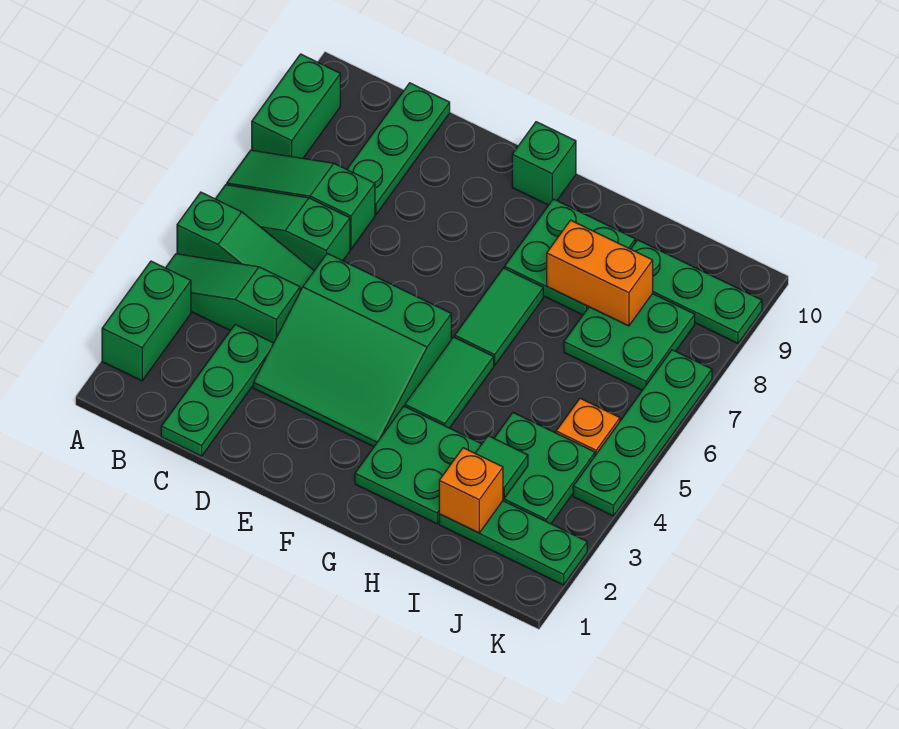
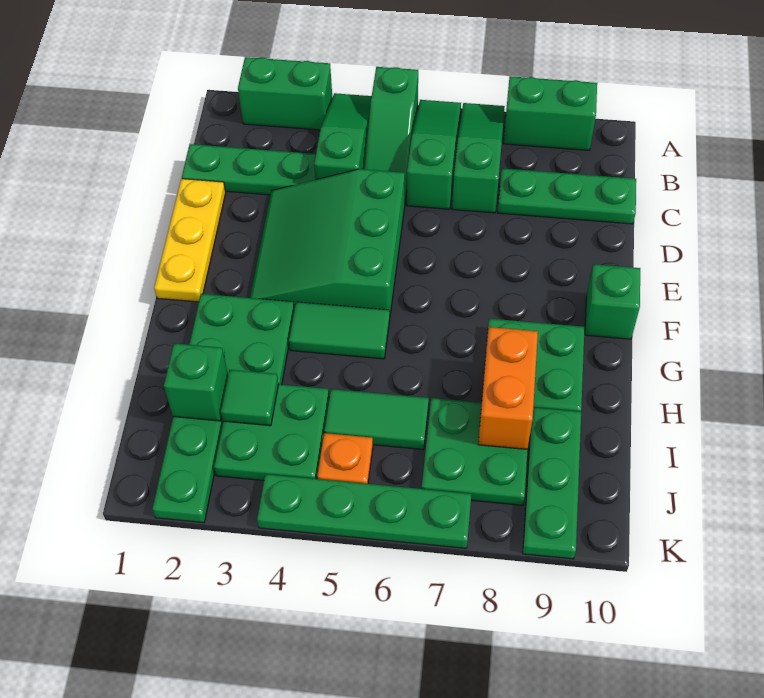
none -> yellow 1x3 plate [154,179,226,302]
green 1x2 tile [455,268,543,365] -> green 1x2 tile moved to [324,389,429,450]
orange 1x1 brick [439,448,503,533] -> green 1x1 brick [164,343,228,421]

